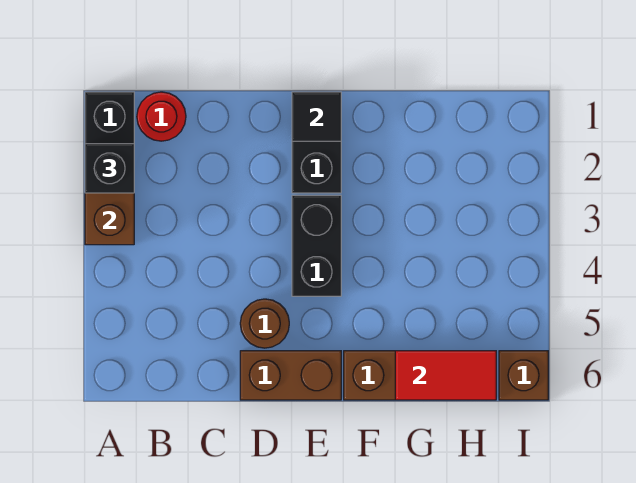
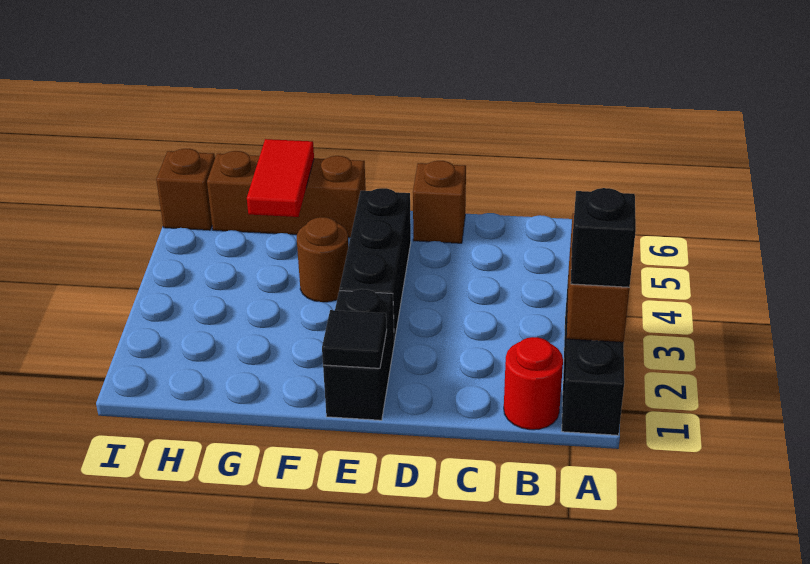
brown 1x1 round brick [240,299,289,348] -> brown 1x1 round brick moved to [296,217,348,302]
brown 1x2 brick [240,351,341,400] -> brown 1x1 brick [413,161,466,243]
black 1x2 brick [292,195,341,296] -> black 1x3 brick [340,188,411,342]
red 1x2 tile [395,351,496,400] -> red 1x2 tile turned to [247,139,314,217]

